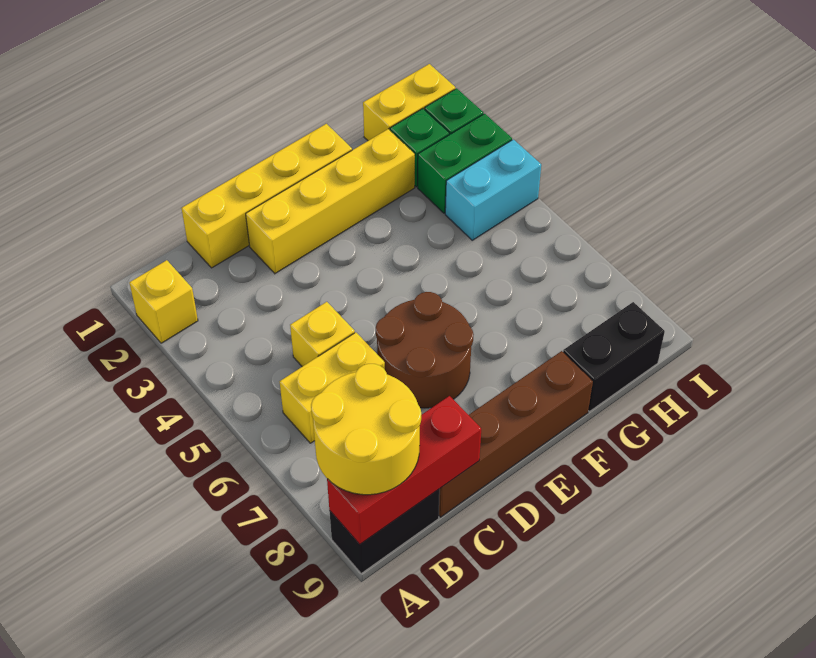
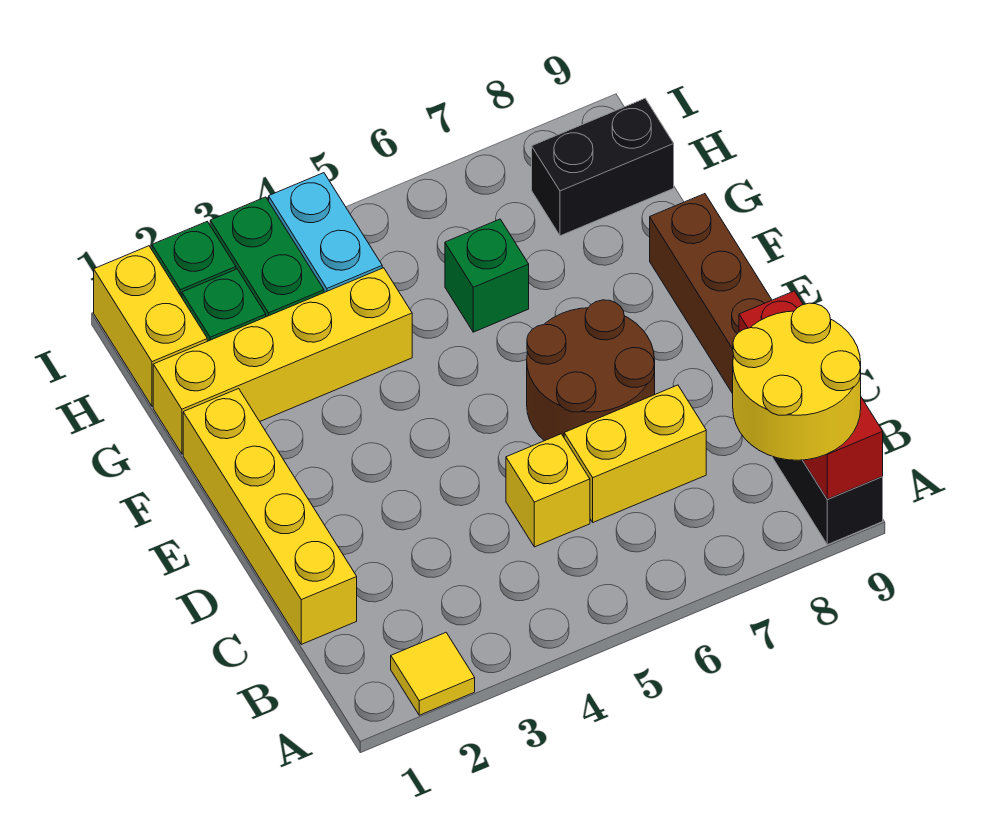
yellow 1x1 brick [129,260,198,343] -> yellow 1x1 tile [391,633,475,715]
yellow 1x2 brick [280,332,385,443] -> yellow 1x2 brick turned to [564,385,706,522]
yellow 1x4 brick [246,129,415,273] -> yellow 1x4 brick turned to [153,268,412,454]
none -> green 1x1 brick [445,219,529,332]
black 1x2 brick [563,302,665,411] -> black 1x2 brick turned to [532,99,674,236]

